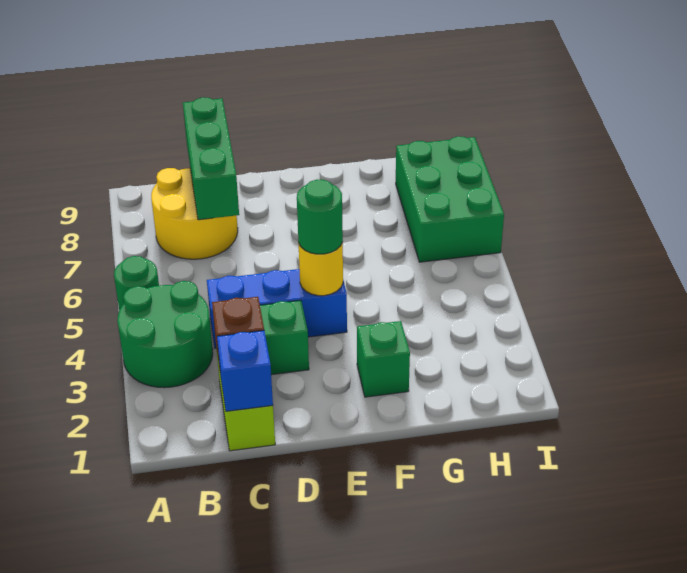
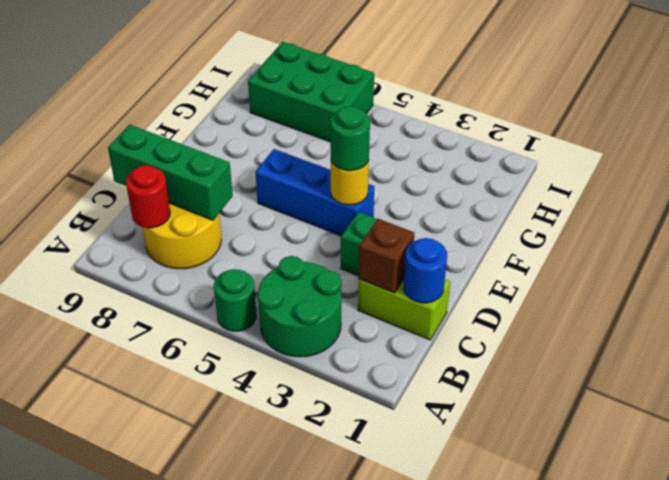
none -> red 1x1 round brick [126,165,170,228]
blue 1x1 brick [217,331,273,411] -> blue 1x1 round brick [404,238,447,303]
blue 1x3 brick [207,269,347,348] -> blue 1x3 brick turned to [256,149,375,236]
green 1x1 brick [357,321,410,397] -> none

